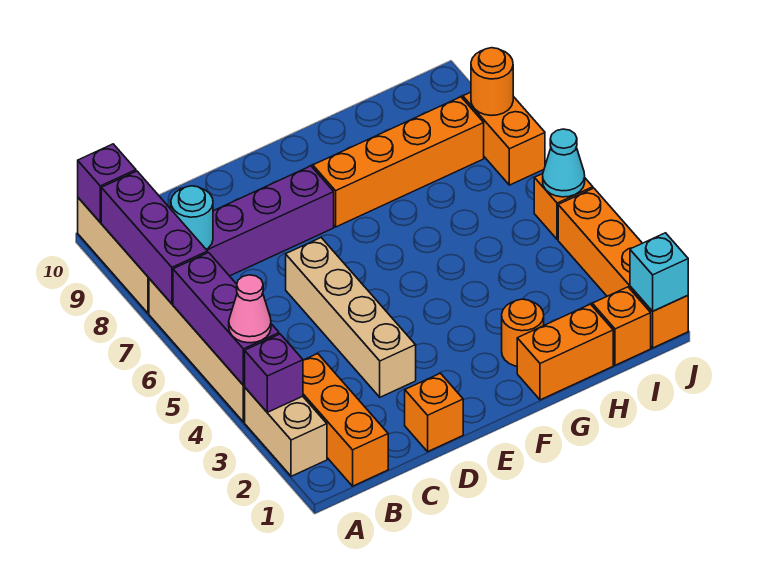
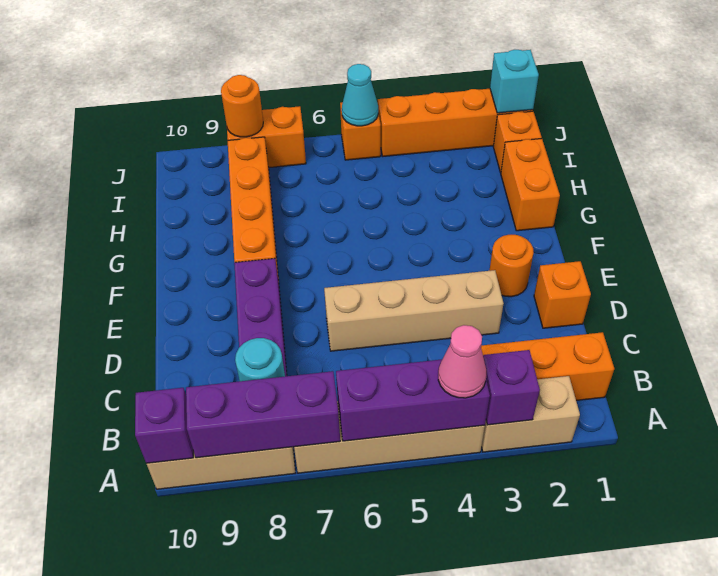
orange 1x1 round brick [502,299,544,366] -> orange 1x1 round brick moved to [489,235,534,297]

